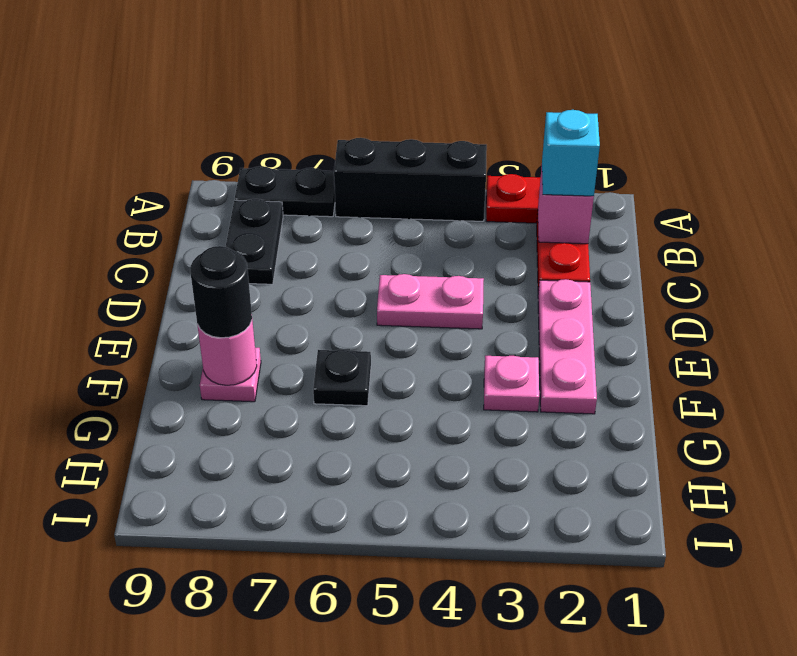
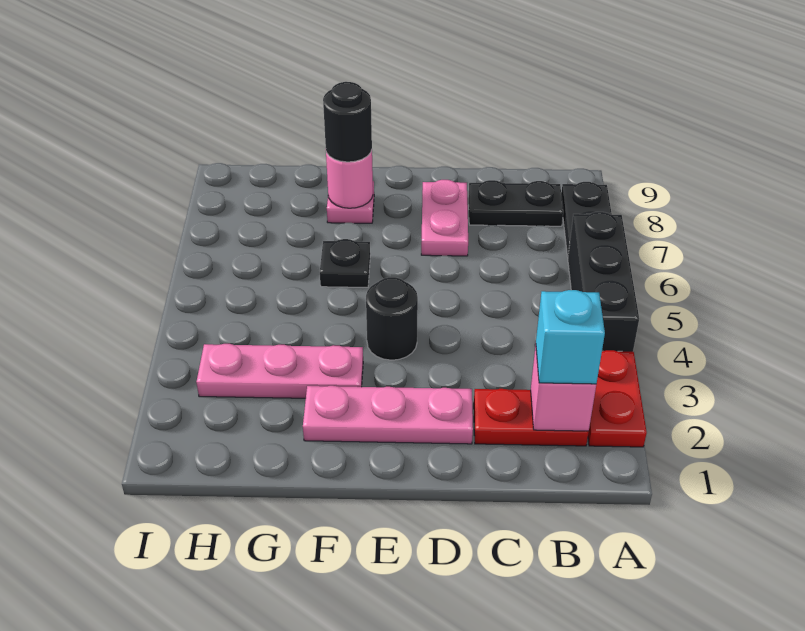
pink 1x2 plate [377,274,484,329] -> pink 1x2 plate moved to [421,180,468,256]
none -> black 1x1 round brick [366,277,418,360]
pink 1x1 plate [484,356,539,412] -> pink 1x3 plate [196,344,363,398]

